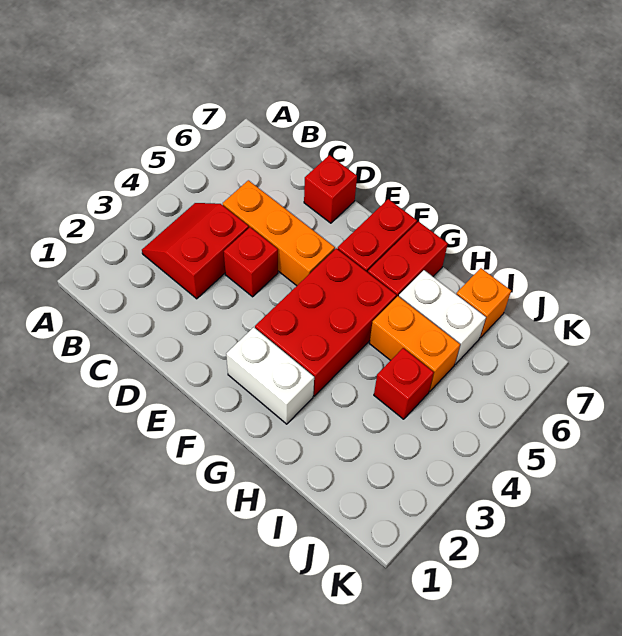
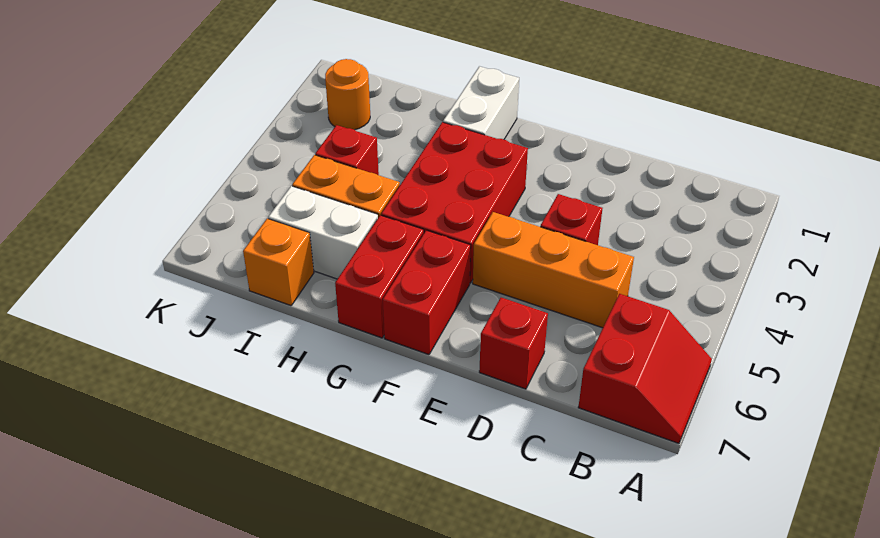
red 2x2 slope [142,203,249,299] -> red 2x2 slope moved to [578,294,712,443]
white 1x2 brick [226,327,314,424] -> white 1x2 brick turned to [443,66,519,139]
none -> orange 1x1 round brick [325,59,370,130]

